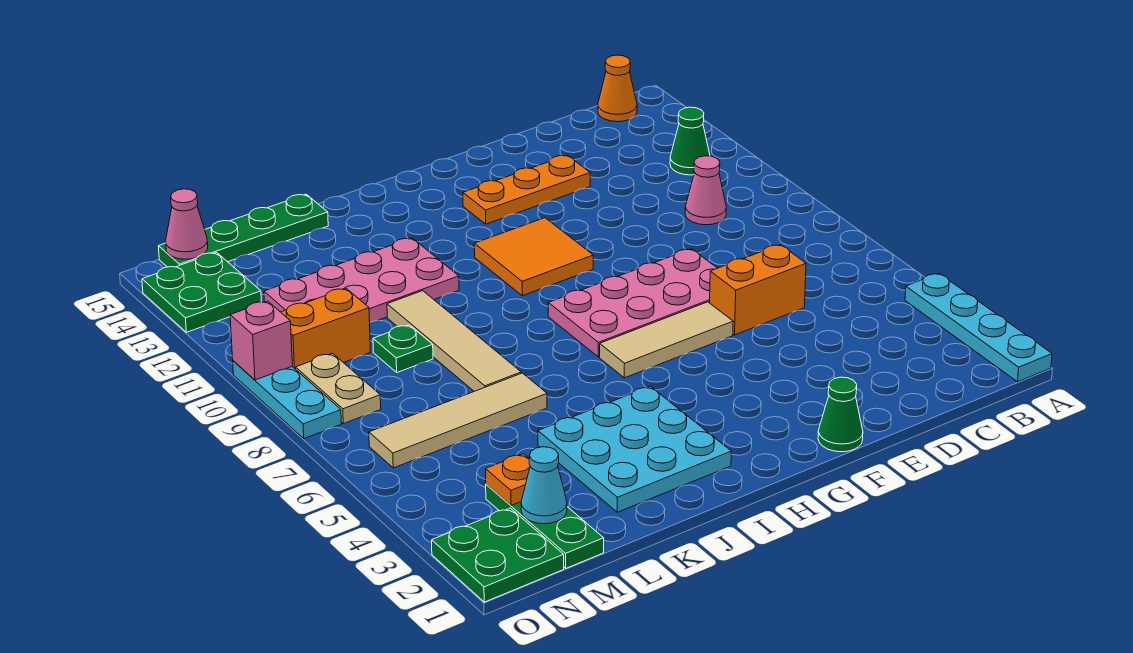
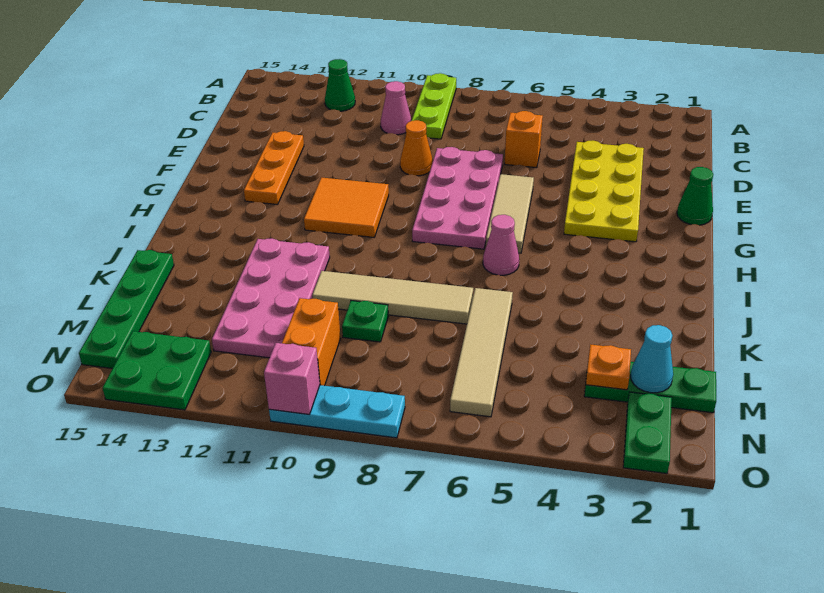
cyan 1x4 plate [905,273,1052,382] -> none
none -> lime 1x3 plate [412,73,456,139]
orange 1x1 cone [598,55,637,122] -> orange 1x1 cone moved to [400,120,433,176]
none -> yellow 2x4 plate [564,141,644,242]
orange 1x2 brick [710,245,806,335] -> orange 1x1 brick [505,111,543,168]
cyan 3x3 plate [538,386,731,512] -> none
green 2x2 plate [432,508,564,602] -> green 1x2 plate [623,392,672,474]
tan 1x2 plate [296,353,381,424] -> none
pink 1x1 cone [166,189,208,259] -> pink 1x1 cone moved to [483,215,519,275]

